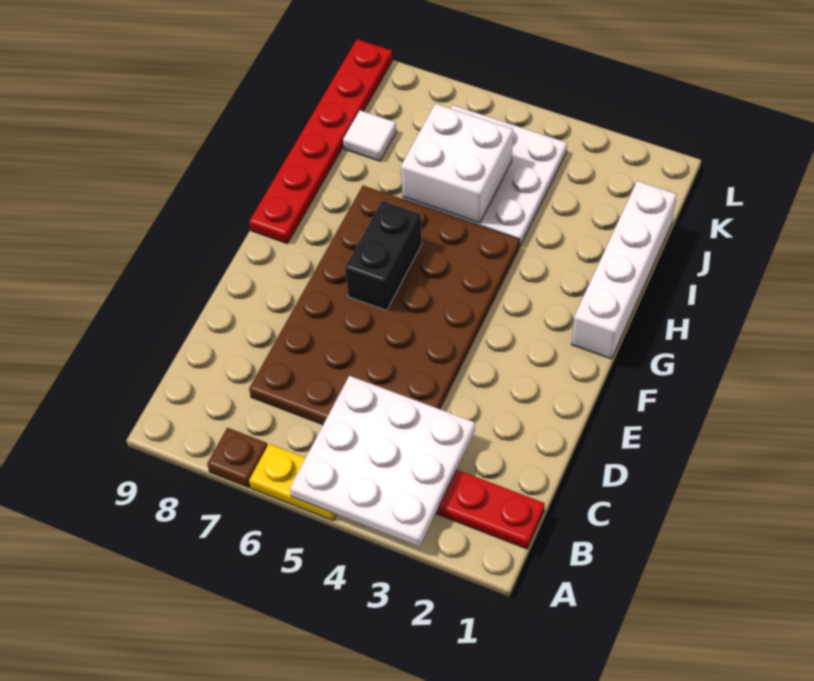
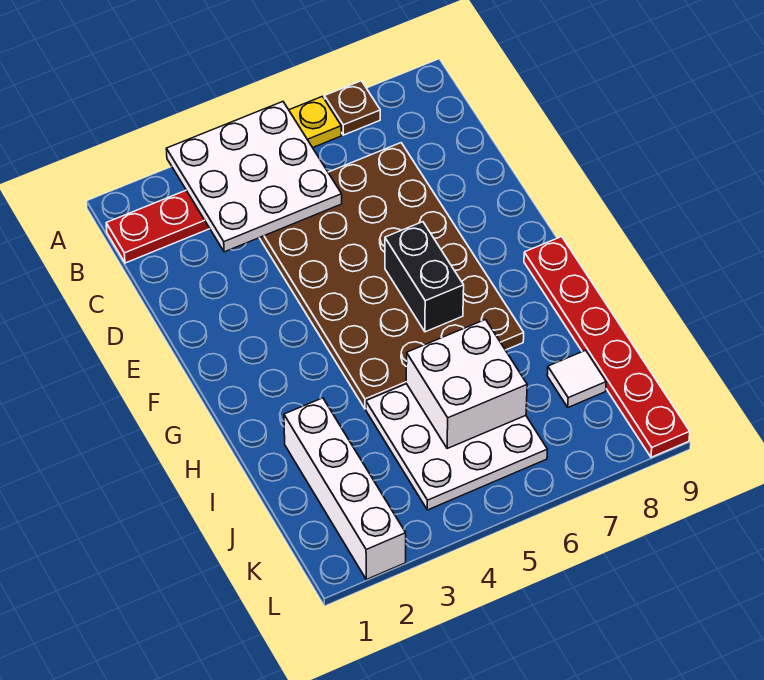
white 1x4 brick [572,181,677,359] -> white 1x4 brick moved to [284,398,406,579]

